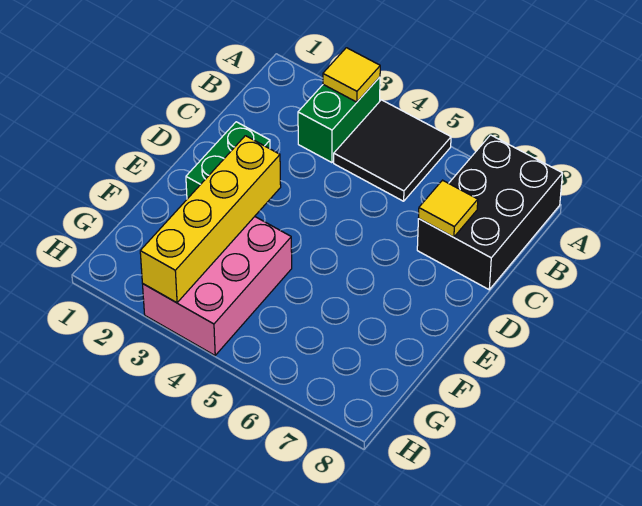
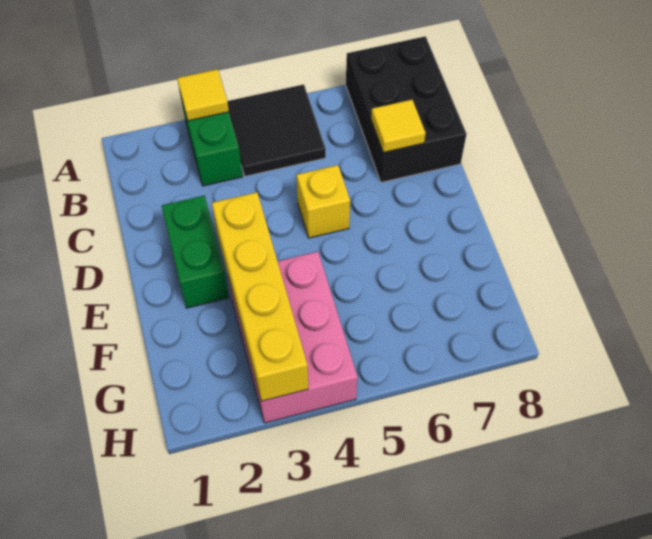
none -> yellow 1x1 brick [296,165,350,238]

